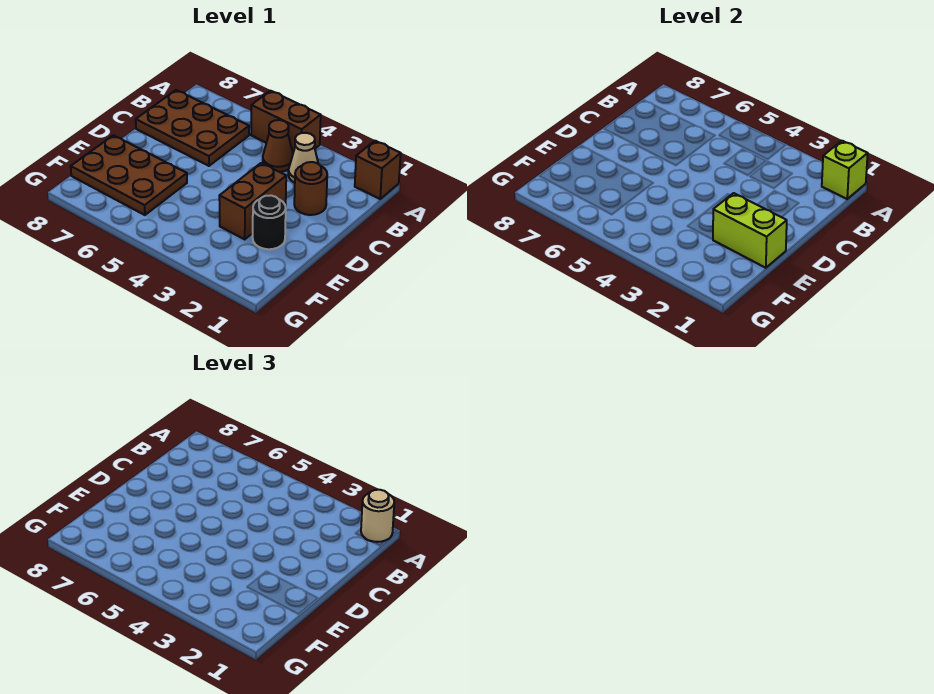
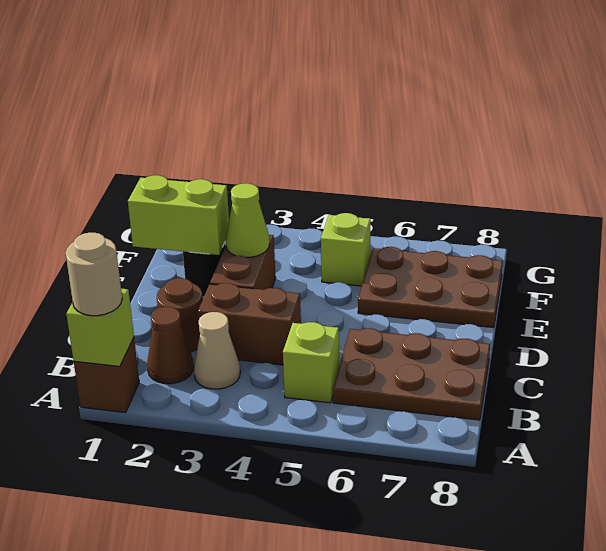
brown 1x2 brick [251,91,321,152] -> brown 1x2 brick moved to [198,283,301,365]
brown 1x1 cone [263,120,293,172] -> brown 1x1 cone moved to [147,307,194,384]
none -> lime 1x1 brick [283,322,339,403]
none -> lime 1x1 cone [226,183,269,257]
none -> lime 1x1 brick [321,213,371,286]

